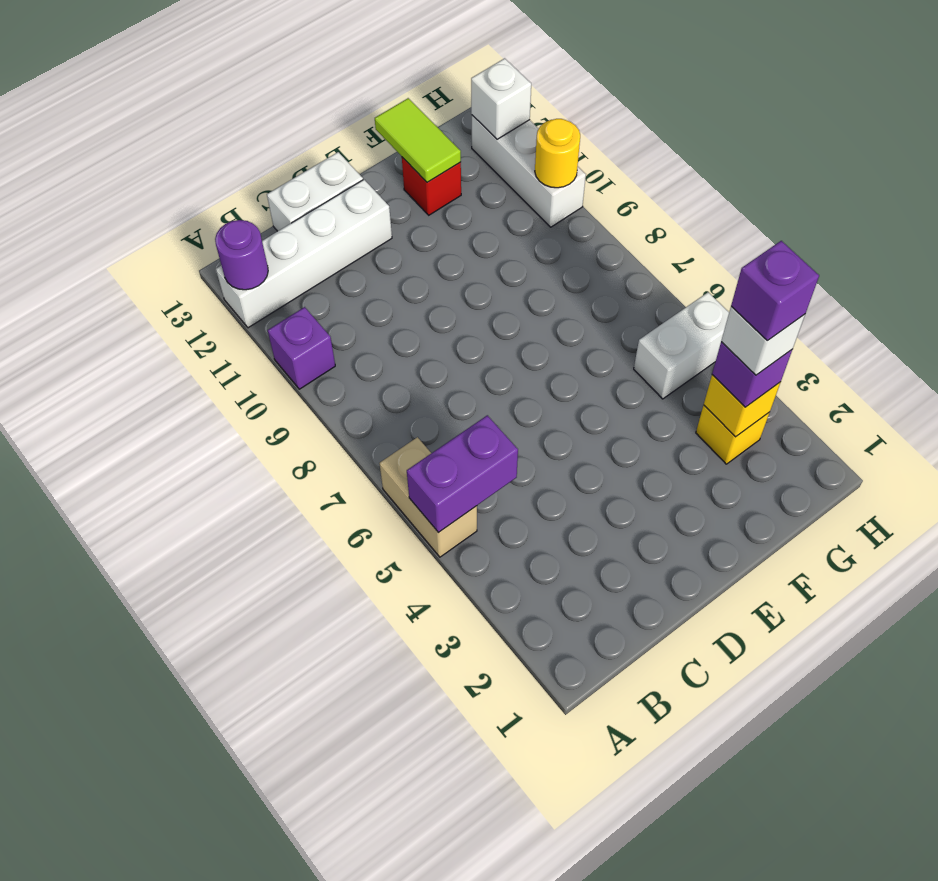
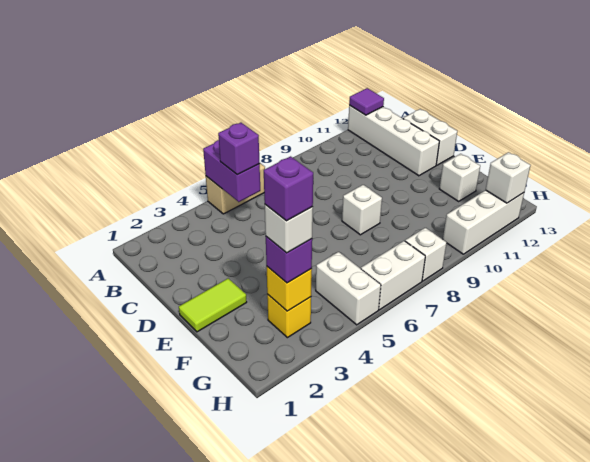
purple 1x1 brick [268,307,335,389] -> purple 1x1 brick moved to [218,123,260,175]
purple 1x1 round brick [215,220,268,290] -> purple 1x1 tile [349,88,384,115]
none -> white 1x1 brick [342,185,382,235]
red 1x1 brick [402,157,461,215] -> white 1x1 brick [439,154,480,201]
lime 1x2 tile [375,98,461,182] -> lime 1x2 tile moved to [179,278,247,332]
none -> white 1x2 brick [361,241,425,310]
none -> white 1x1 brick [405,228,446,281]
yellow 1x1 round brick [535,119,580,188] -> none

